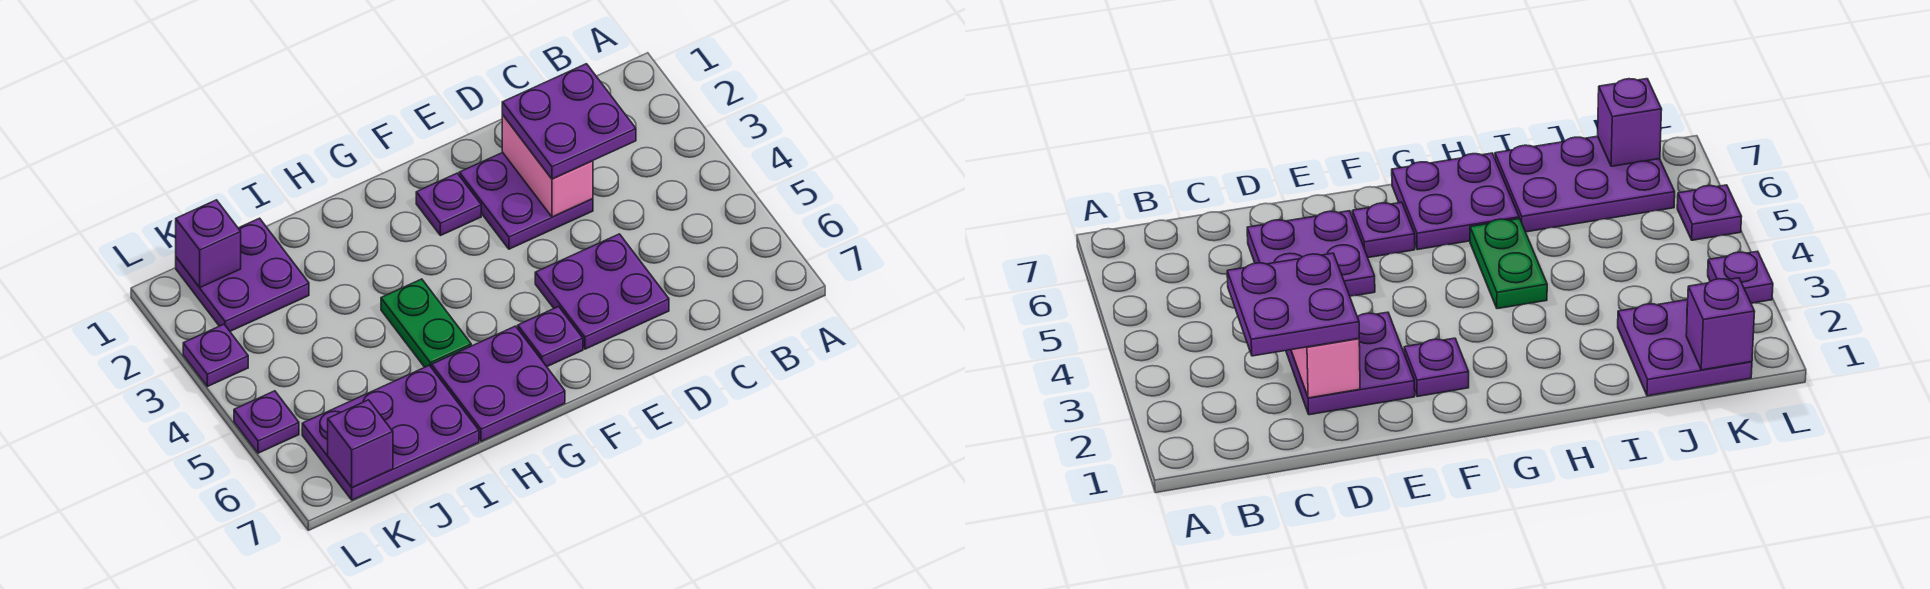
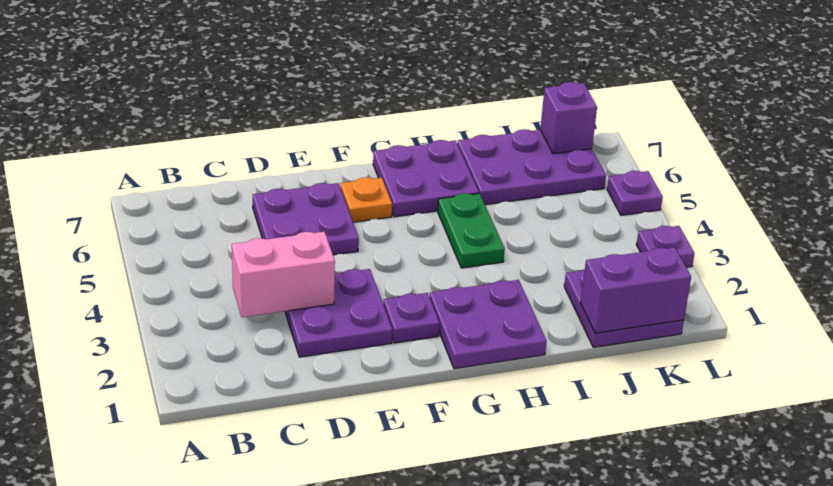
purple 2x2 plate [502,64,636,179] -> purple 2x2 plate moved to [430,280,547,369]
pink 1x2 brick [502,115,593,217] -> pink 1x2 brick turned to [232,232,335,317]
purple 1x1 plate [518,306,583,367] -> orange 1x1 plate [340,177,392,222]
purple 1x1 brick [176,200,241,287] -> purple 1x2 brick [581,247,691,333]

